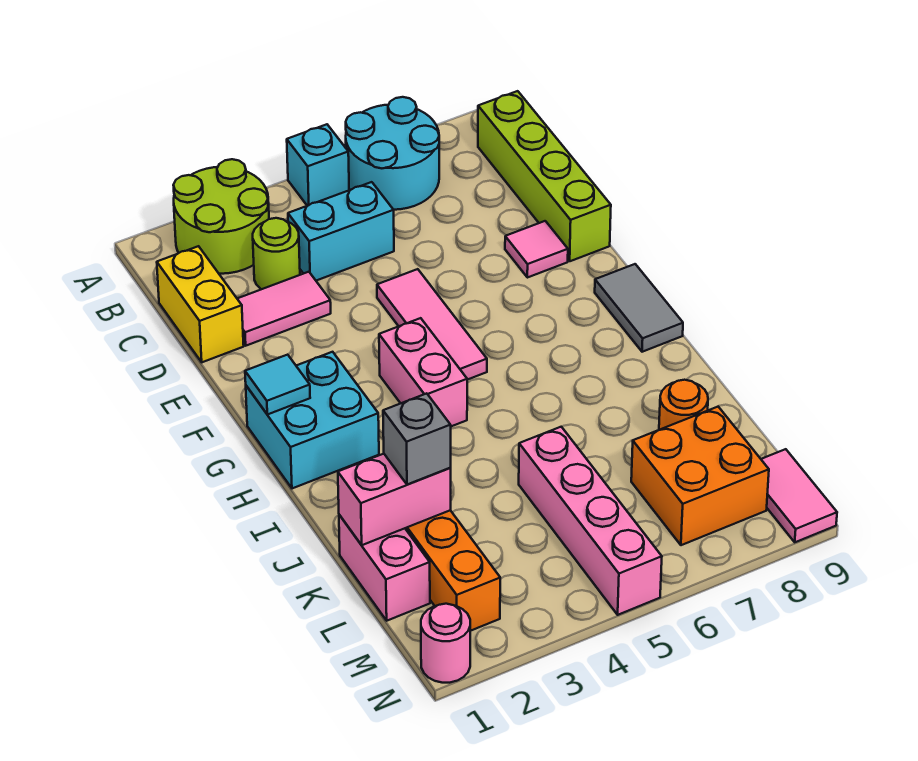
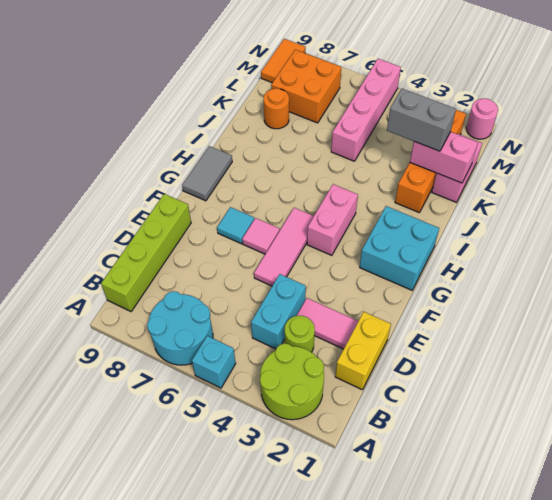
cyan 1x2 brick [288,182,394,281] -> cyan 1x2 brick turned to [251,274,306,349]
pink 1x1 tile [505,221,568,278] -> pink 1x1 tile moved to [242,218,280,254]
cyan 1x1 tile [245,355,310,415] -> cyan 1x1 tile moved to [217,207,254,244]
grey 1x1 brick [383,393,451,484] -> grey 1x2 brick [387,89,456,151]
pink 1x2 tile [761,449,837,542] -> orange 1x2 tile [261,39,305,83]

